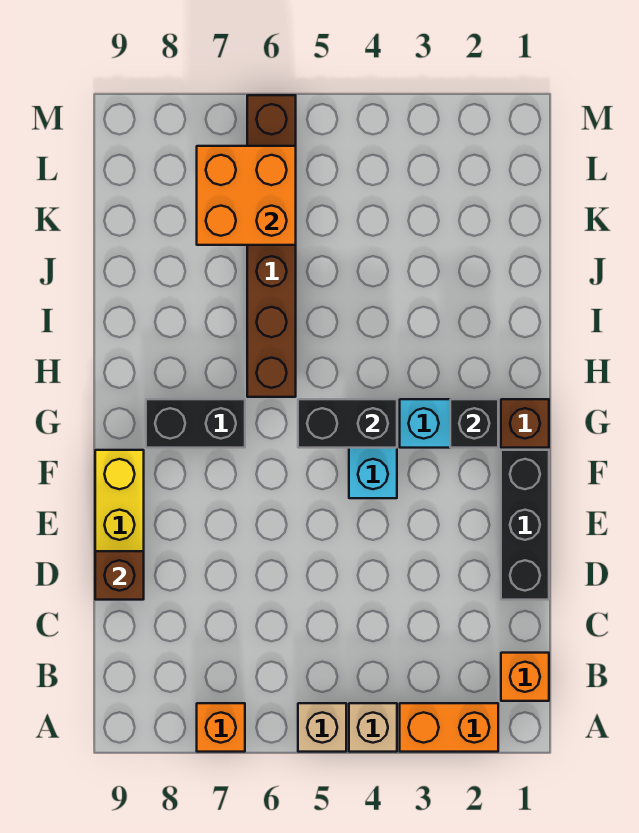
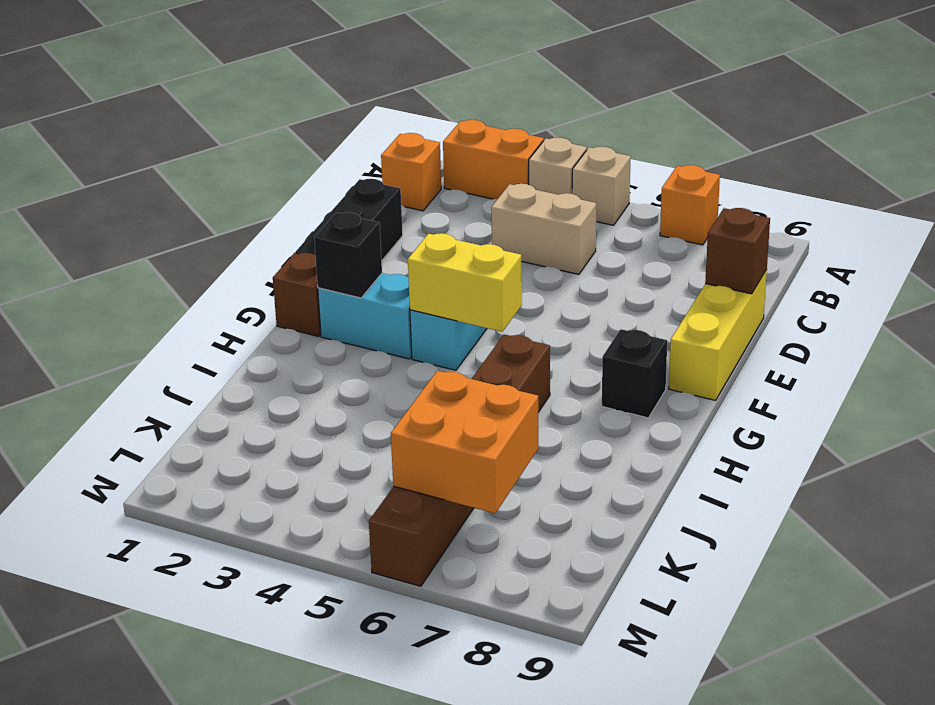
none -> tan 1x2 brick [491,184,596,274]
black 1x2 brick [298,399,397,448] -> yellow 1x2 brick [408,233,522,332]
black 1x2 brick [146,399,245,448] -> black 1x1 brick [602,329,667,418]

